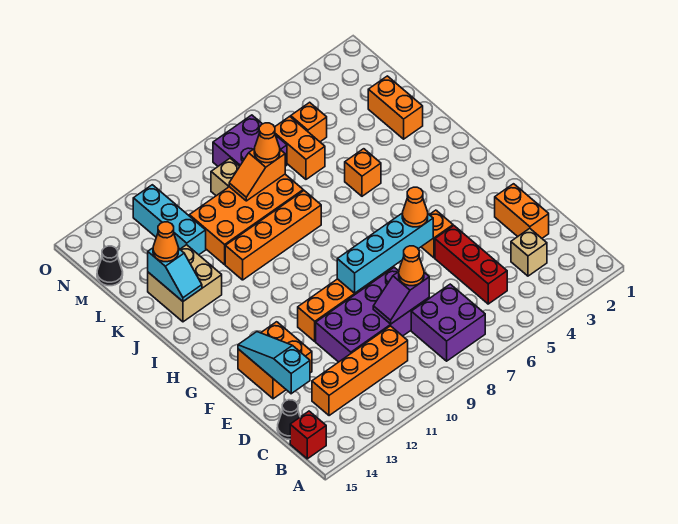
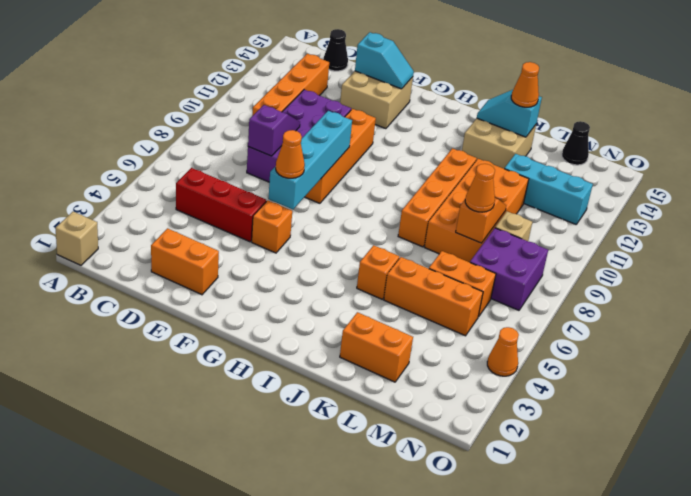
purple 2x2 brick [411,284,485,361] -> none
red 1x1 brick [290,411,326,459] -> none
tan 1x1 brick [511,228,547,276] -> tan 1x1 brick moved to [56,212,98,265]
orange 1x1 cone [399,246,424,286] -> orange 1x1 cone moved to [487,327,519,376]
cyan 1x3 slope [238,332,310,394] -> cyan 1x2 slope [355,32,414,89]
orange 2x2 brick [238,322,312,399] -> tan 2x2 brick [340,71,413,129]
orange 1x1 brick [291,102,327,142] -> orange 1x3 brick [384,257,483,336]

